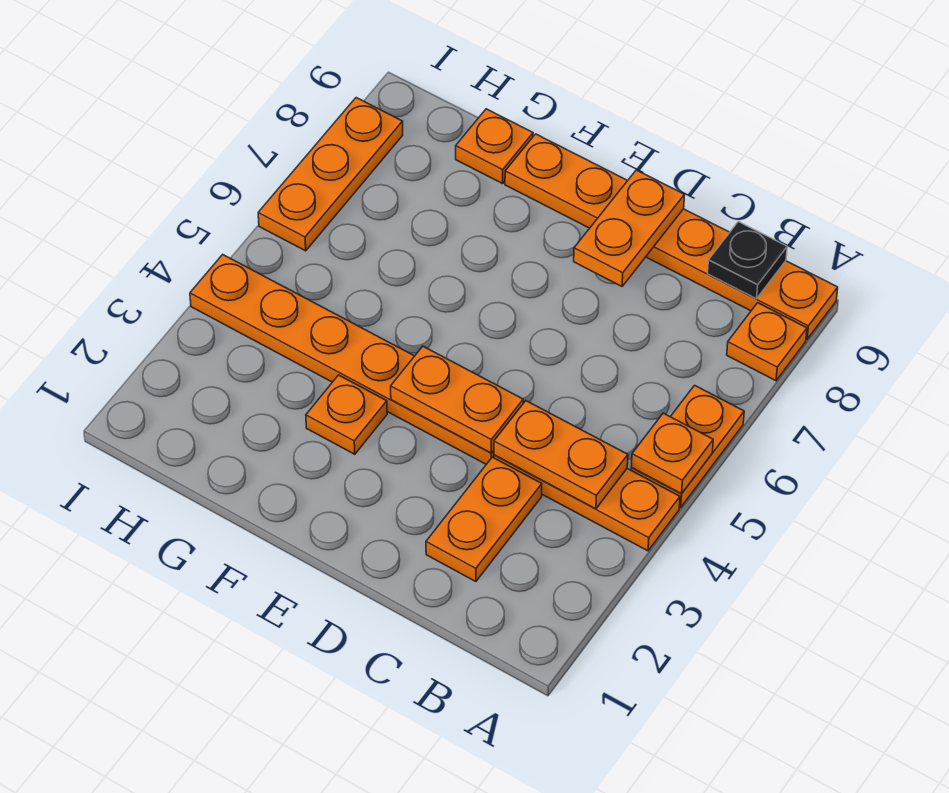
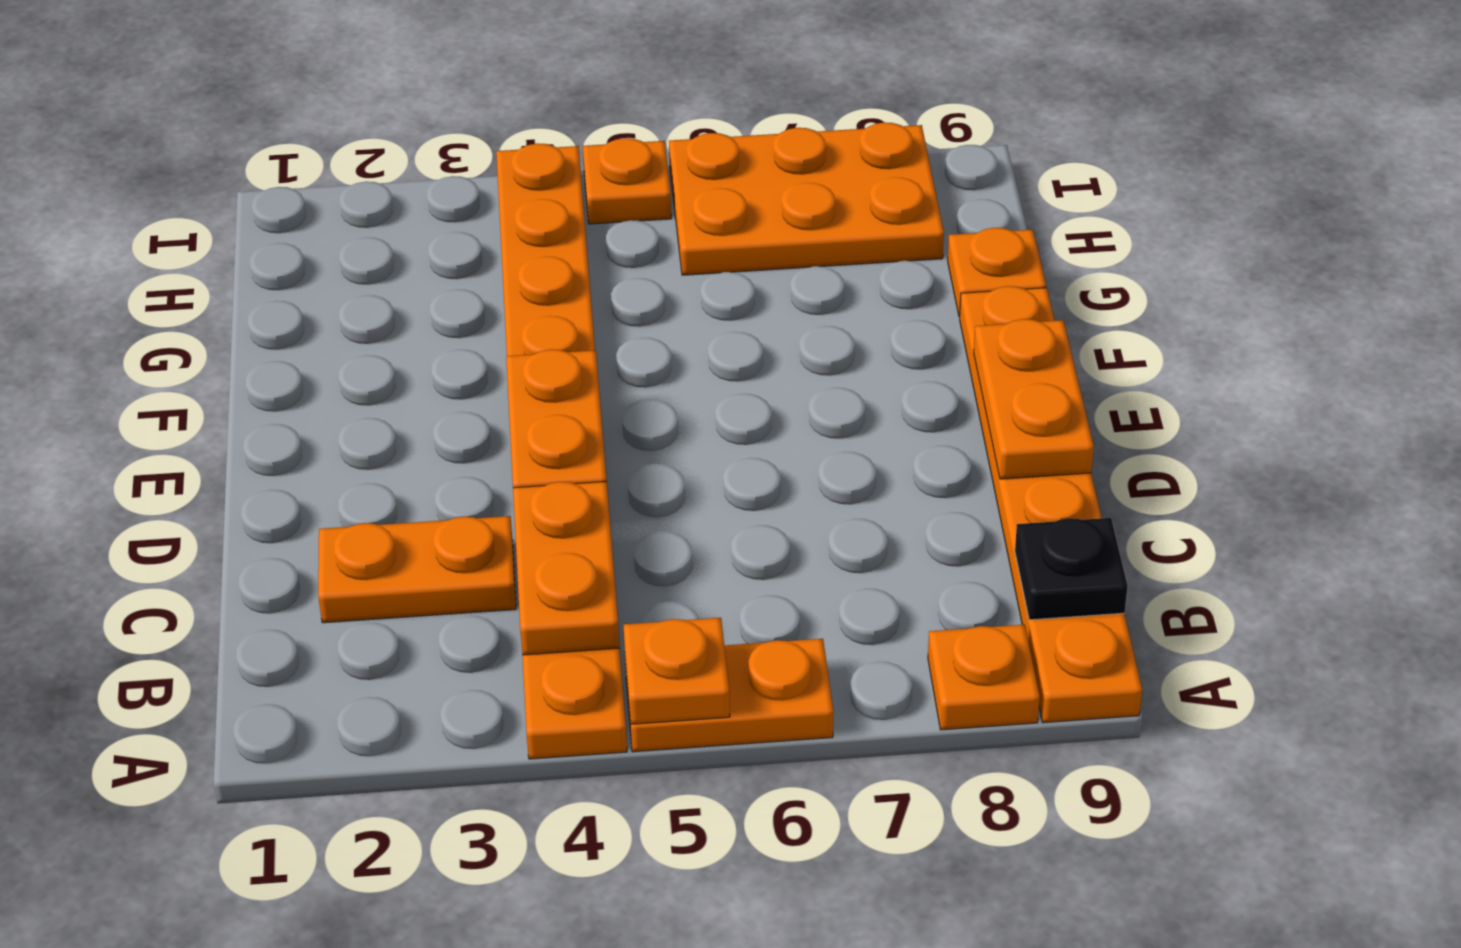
orange 1x2 plate [574,170,684,286] -> orange 1x2 plate turned to [974,319,1094,479]
orange 1x1 plate [306,375,387,454] -> orange 1x1 plate moved to [583,138,671,224]
orange 1x3 plate [258,98,403,251] -> orange 2x3 plate [669,122,944,275]

